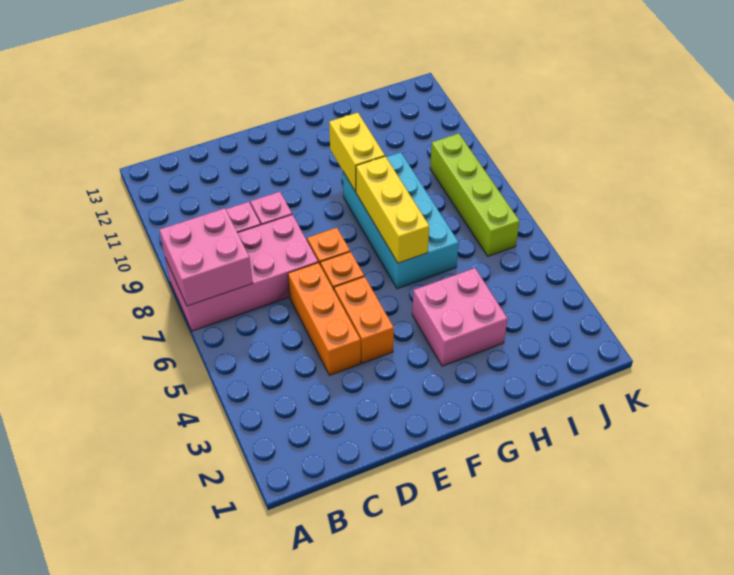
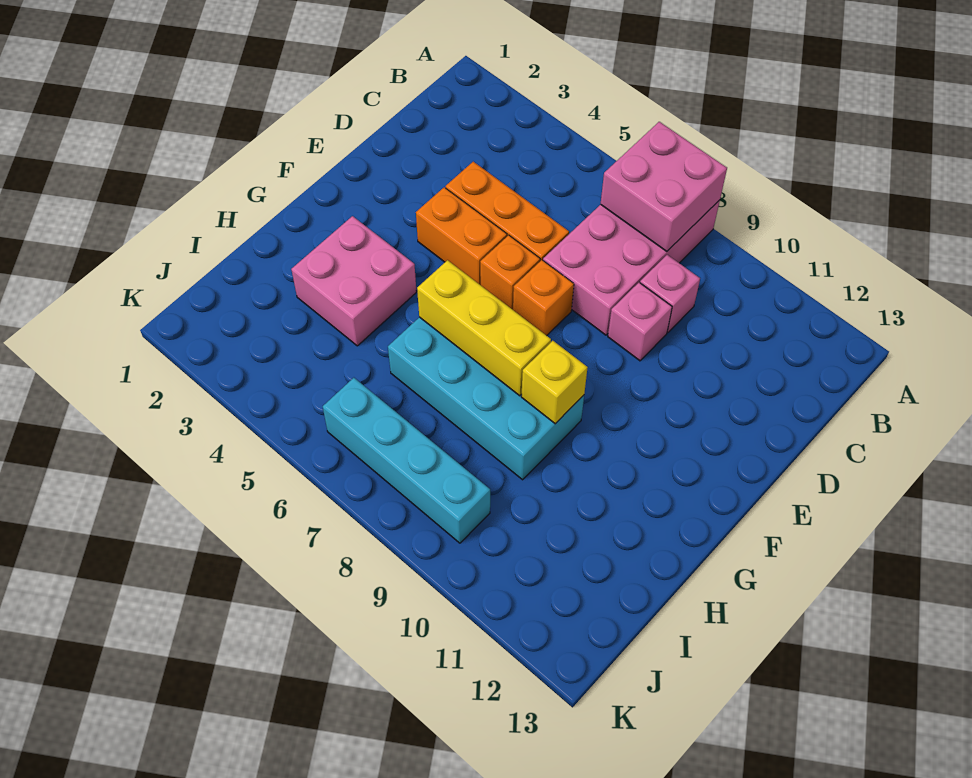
yellow 1x2 brick [329,113,385,192] -> yellow 1x1 brick [521,341,588,424]
lime 1x4 brick [430,134,520,256] -> cyan 1x4 brick [323,378,490,543]

